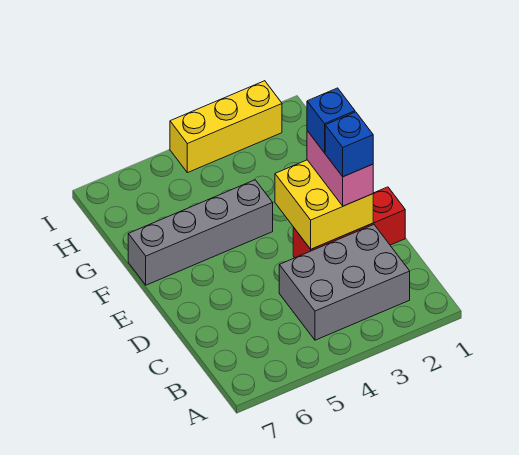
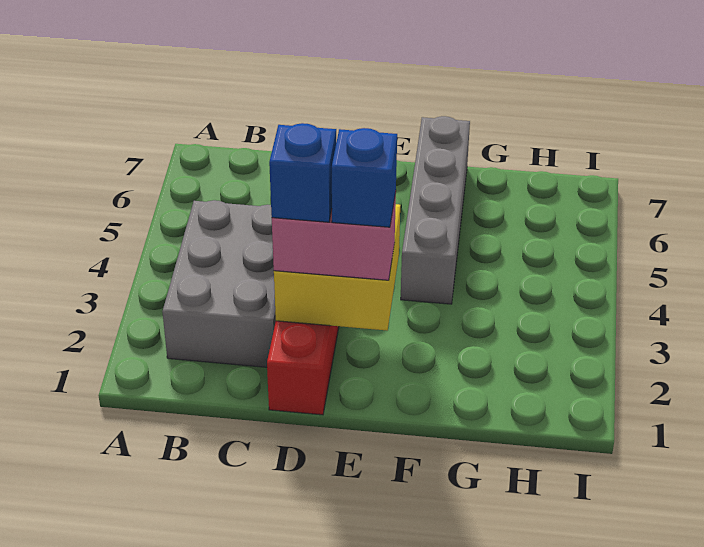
yellow 1x3 brick [170,81,282,173] -> none

